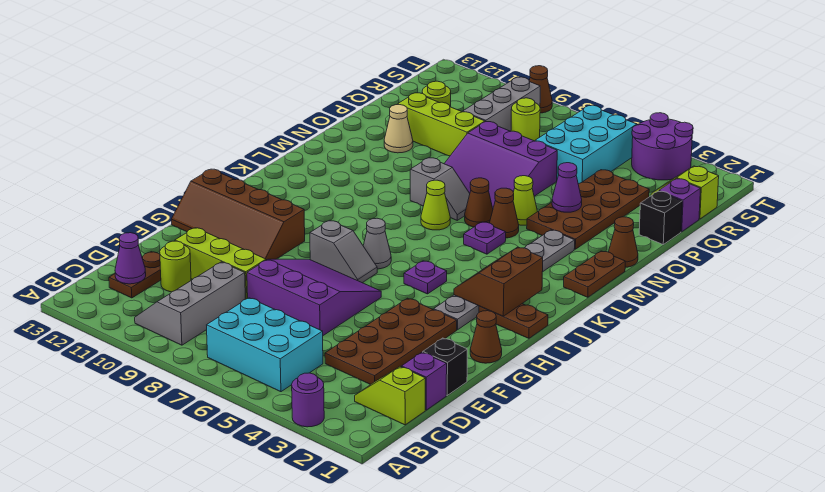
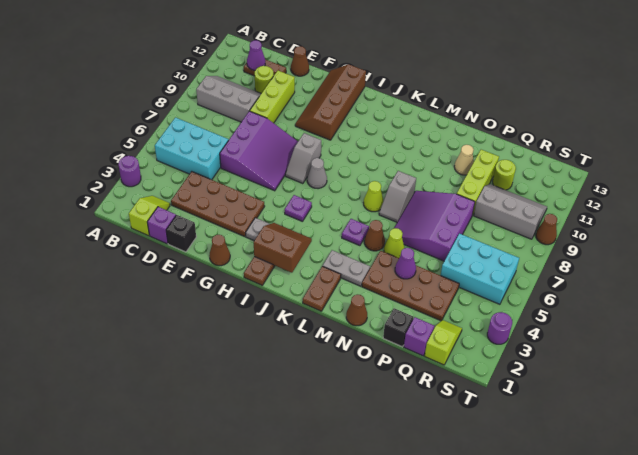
cyan 2x3 brick [207,298,323,392] -> cyan 2x3 brick turned to [155,118,229,180]
brown 1x2 plate [564,251,625,297] -> brown 1x2 plate turned to [303,266,341,311]
brown 1x1 cone [465,178,493,227] -> brown 1x1 cone moved to [291,46,309,76]
lime 1x1 round brick [511,98,540,141] -> none
purple 2x2 round brick [632,113,693,180] -> purple 1x1 round brick [487,312,512,344]

